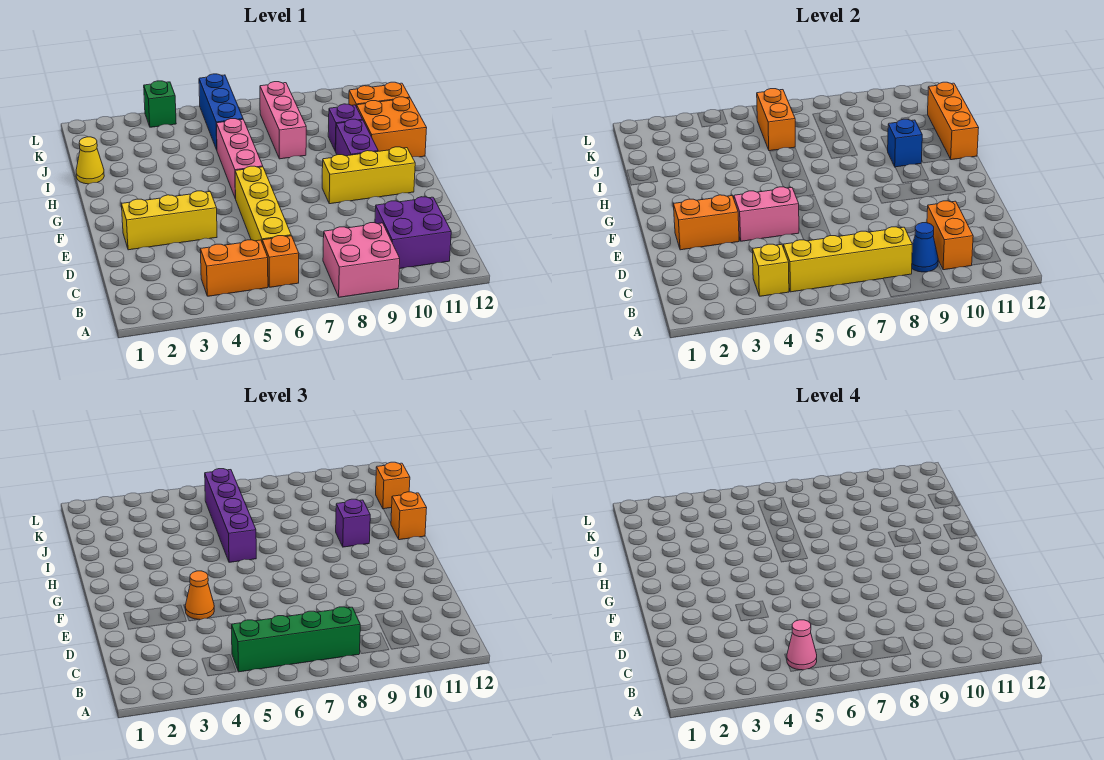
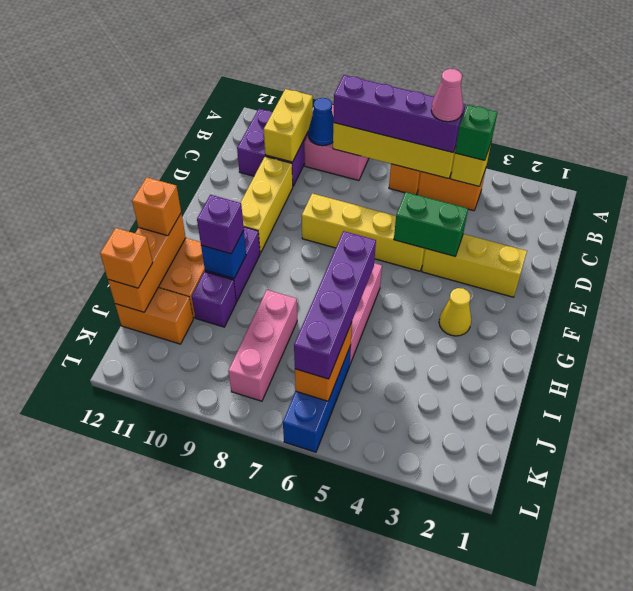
green 1x4 brick [232,607,360,672] -> purple 1x4 brick [333,75,466,153]
orange 1x2 brick [927,201,973,270] -> yellow 1x2 brick [264,89,313,162]
yellow 1x4 brick [235,166,291,242] -> yellow 1x4 brick turned to [302,193,425,271]
orange 1x2 brick [674,195,739,250] -> none
pink 1x2 brick [734,187,799,241] -> green 1x2 brick [394,192,468,256]
orange 1x1 cone [185,571,214,620] -> none
yellow 1x3 brick [322,147,415,204] -> yellow 1x3 brick turned to [241,156,293,253]
yellow 1x1 cone [76,137,104,184] -> yellow 1x1 cone moved to [439,288,471,336]
green 1x1 brick [144,81,176,127] -> green 1x1 brick moved to [455,105,498,160]

